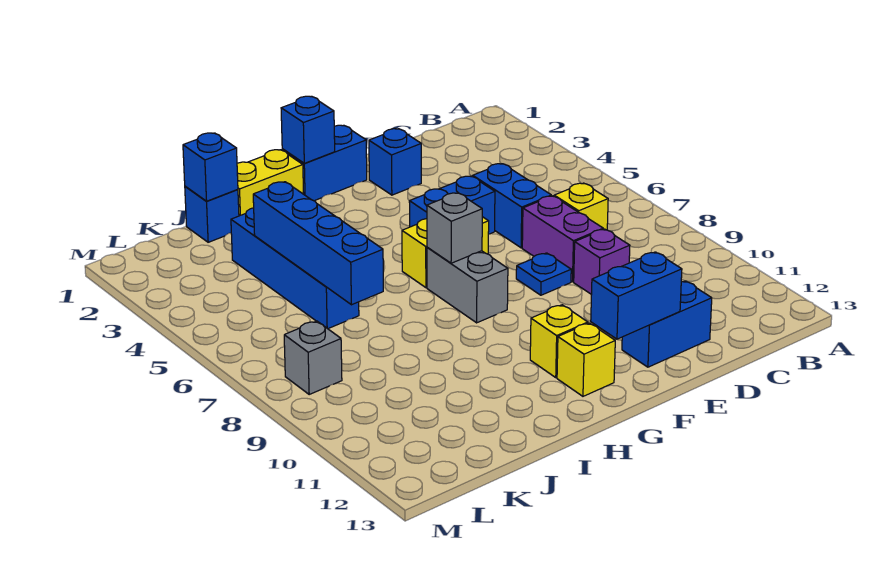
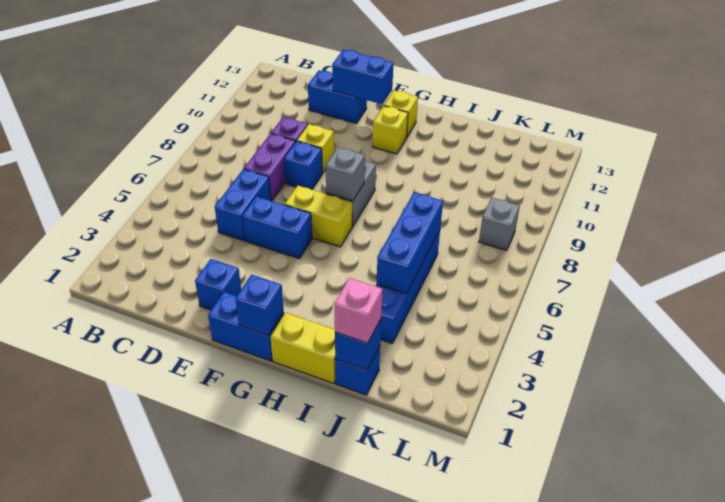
yellow 1x1 brick [554,183,608,230] -> yellow 1x1 brick moved to [297,124,334,173]
blue 1x1 plate [516,253,571,295] -> blue 1x1 brick [284,141,322,190]
none -> pink 1x1 brick [334,278,383,343]
blue 1x4 brick [253,182,383,305] -> blue 1x3 brick [377,192,443,294]

